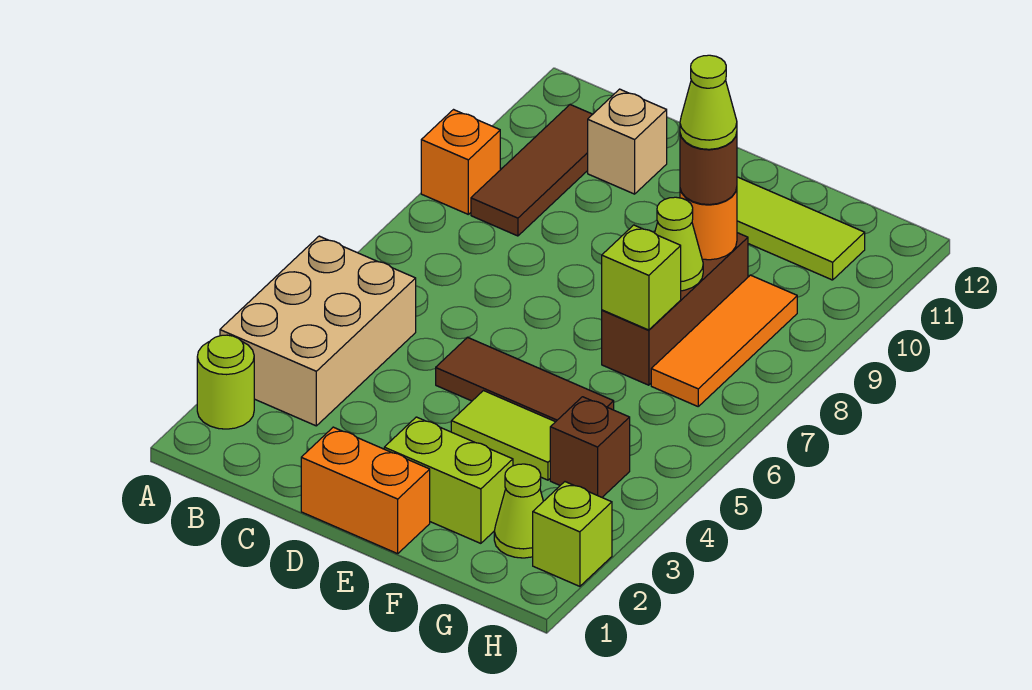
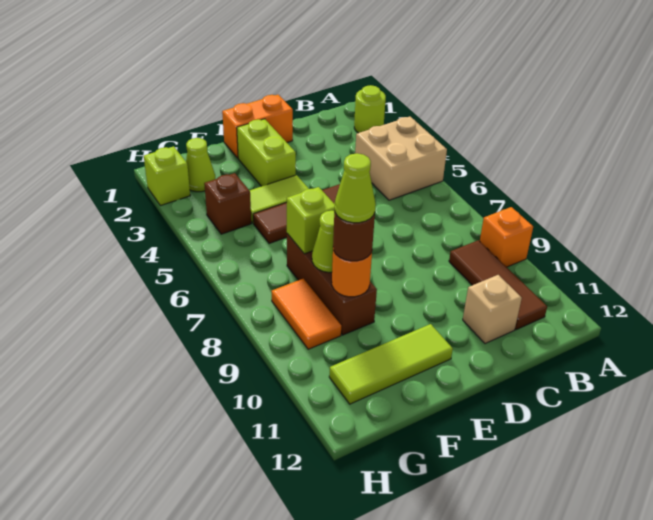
tan 2x3 brick [220,236,416,426] -> tan 2x2 brick [355,117,447,200]
lime 1x2 brick [384,417,513,543] -> lime 1x2 brick turned to [237,119,296,186]
orange 1x3 tile [651,275,797,406] -> orange 1x2 tile [271,279,341,349]

